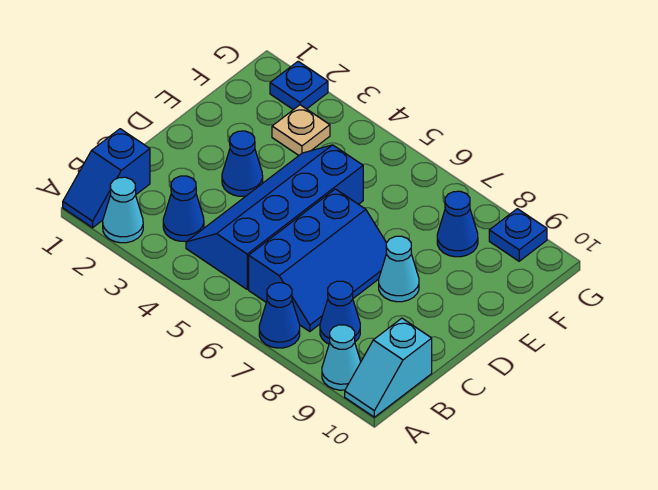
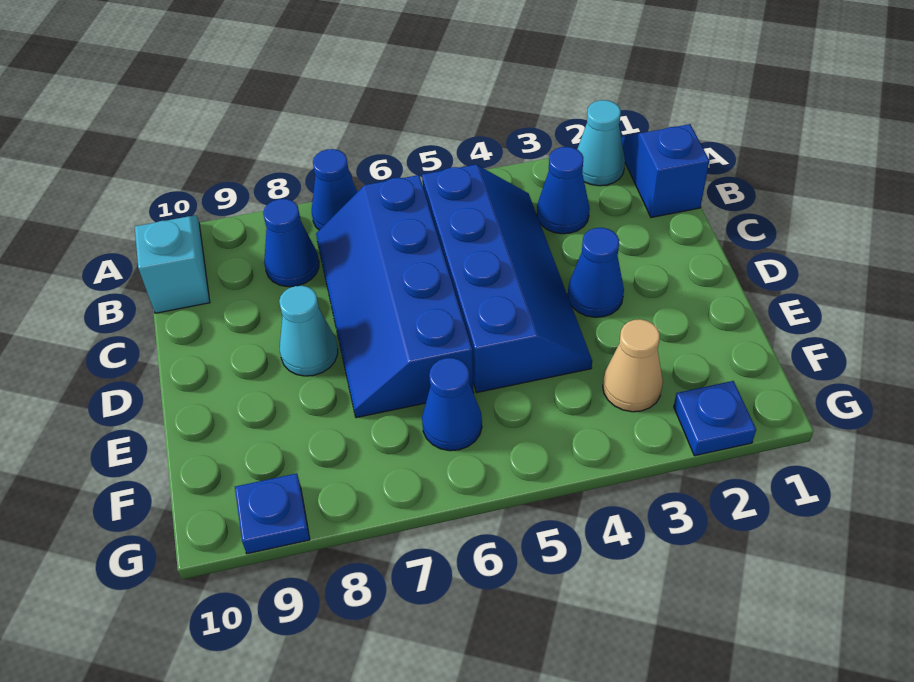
cyan 1x1 cone [322,325,361,390] -> none
blue 2x3 slope [249,189,387,332] -> blue 2x4 slope [316,175,474,418]
tan 1x1 plate [272,105,330,155] -> tan 1x1 cone [603,319,663,412]
blue 1x1 cone [437,191,478,257] -> blue 1x1 cone moved to [422,358,482,451]

